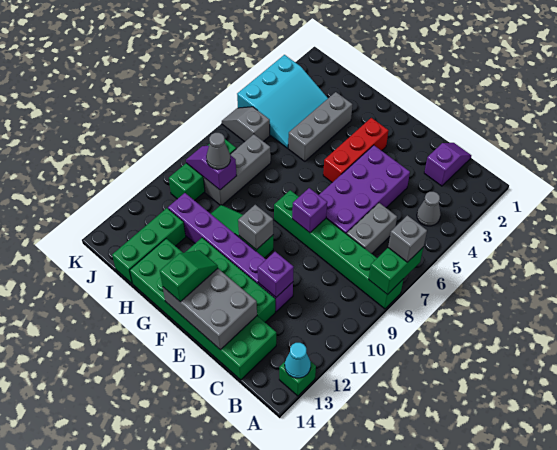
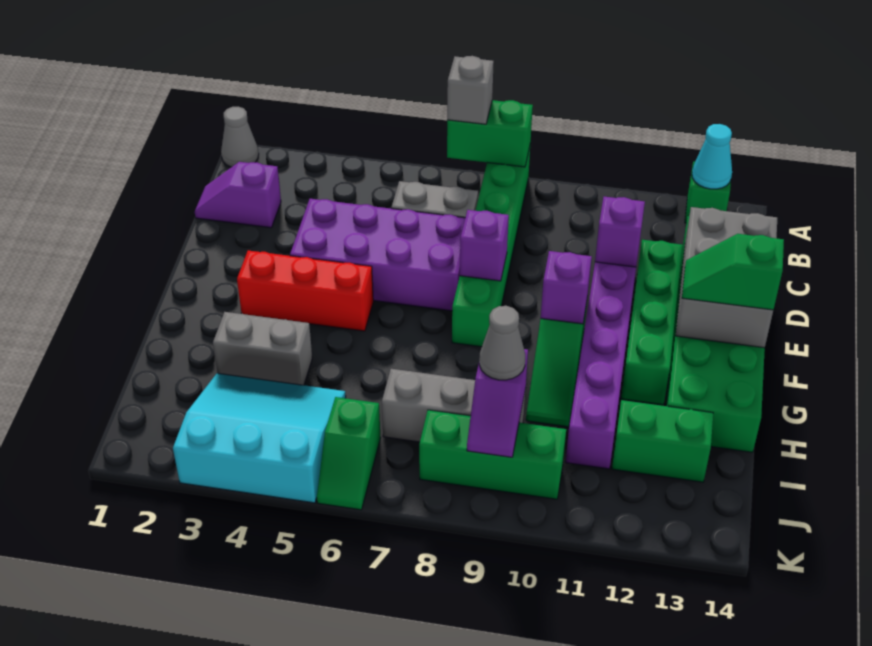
grey 1x1 cone [417,192,441,226] -> grey 1x1 cone moved to [221,107,259,167]
grey 1x1 brick [238,205,273,250] -> purple 1x1 brick [541,251,592,324]
grey 1x3 brick [288,92,352,161] -> grey 1x2 brick [213,312,312,385]
green 1x3 brick [112,208,186,284] -> green 1x2 brick [612,400,713,482]
grey 1x2 slope [222,107,270,142] -> green 1x2 slope [317,397,381,510]

